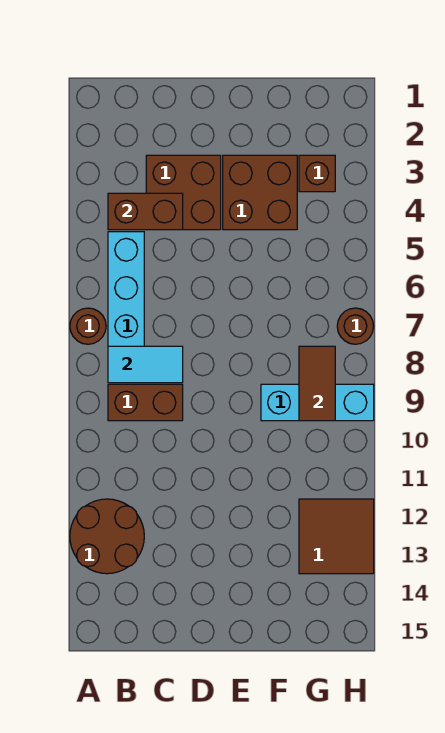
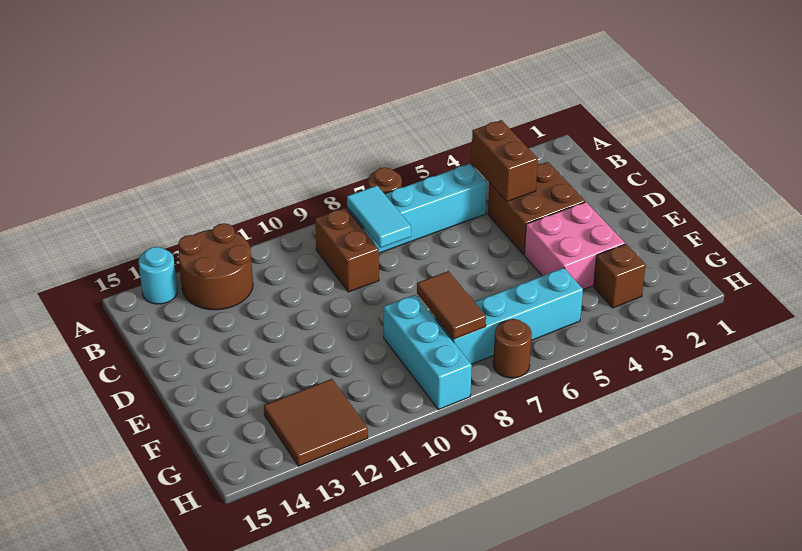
none -> cyan 1x1 round brick [138,247,177,304]
brown 2x2 brick [223,155,297,230] -> pink 2x2 brick [524,202,625,290]
none -> cyan 1x4 brick [435,268,583,364]
brown 1x2 tile [299,346,335,421] -> brown 1x2 tile turned to [417,271,486,339]

